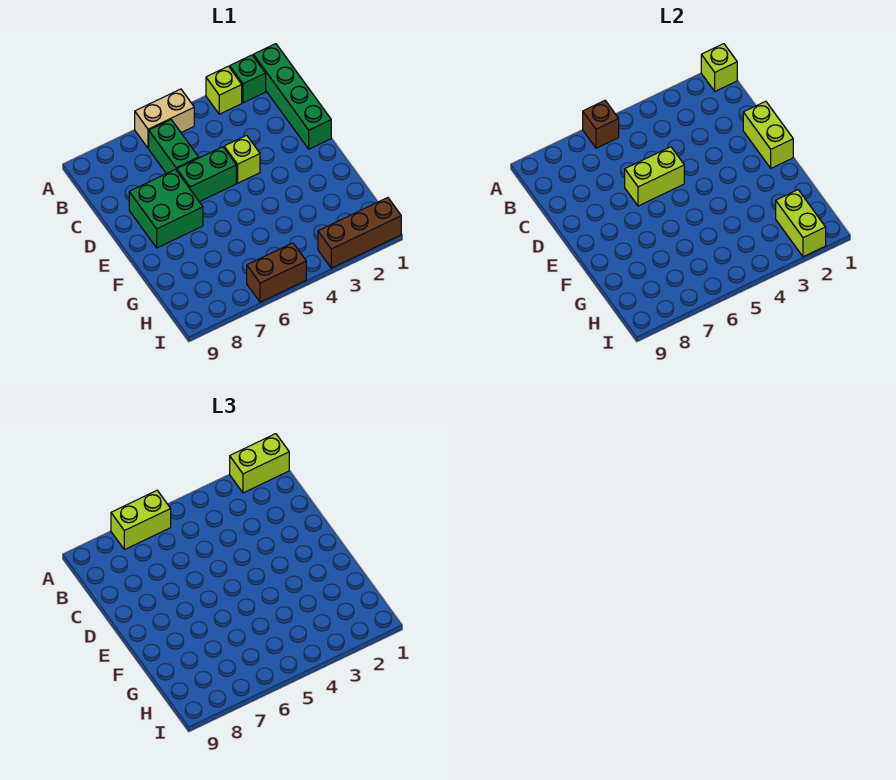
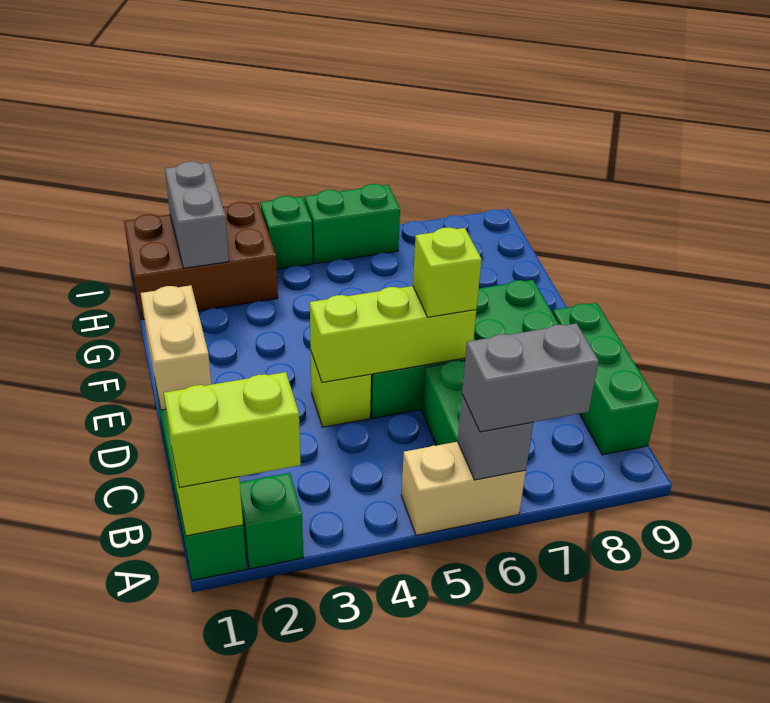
lime 1x1 brick [206,66,242,114] -> lime 1x1 brick moved to [413,228,482,317]
brown 1x1 brick [583,101,619,148] -> grey 1x1 brick [457,394,533,480]
lime 1x2 brick [111,491,171,550] -> grey 1x2 brick [462,323,599,432]
none -> green 1x3 brick [553,303,659,455]
lime 1x2 brick [743,101,793,168] -> tan 1x2 brick [141,285,211,410]
lime 1x2 brick [625,147,684,206] -> lime 1x3 brick [310,286,476,382]
lime 1x2 brick [776,190,826,257] -> grey 1x2 brick [165,161,229,268]
brown 1x3 brick [318,198,401,268] -> brown 2x3 brick [124,202,278,320]
none -> green 1x1 brick [260,196,313,269]
brown 1x2 brick [247,243,306,302] -> green 1x2 brick [305,184,400,264]

